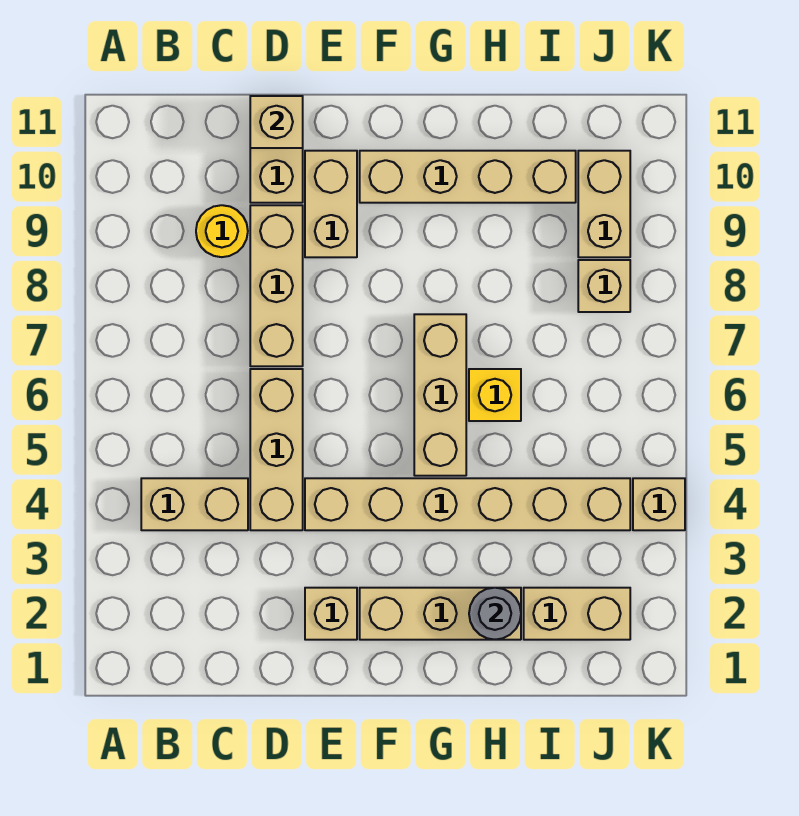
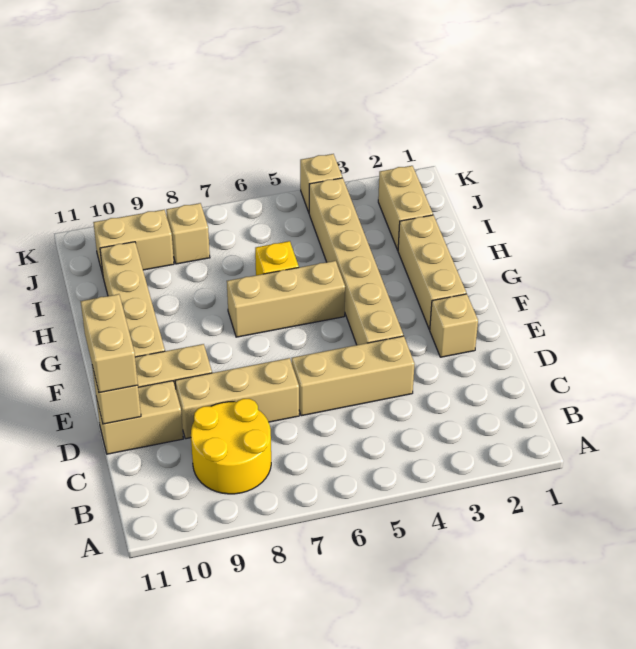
tan 1x2 brick [141,478,248,530] -> tan 1x2 brick moved to [81,294,138,393]
yellow 1x1 round brick [196,205,248,257] -> yellow 2x2 round brick [191,399,271,494]
grey 1x1 round brick [469,588,521,640] -> none

